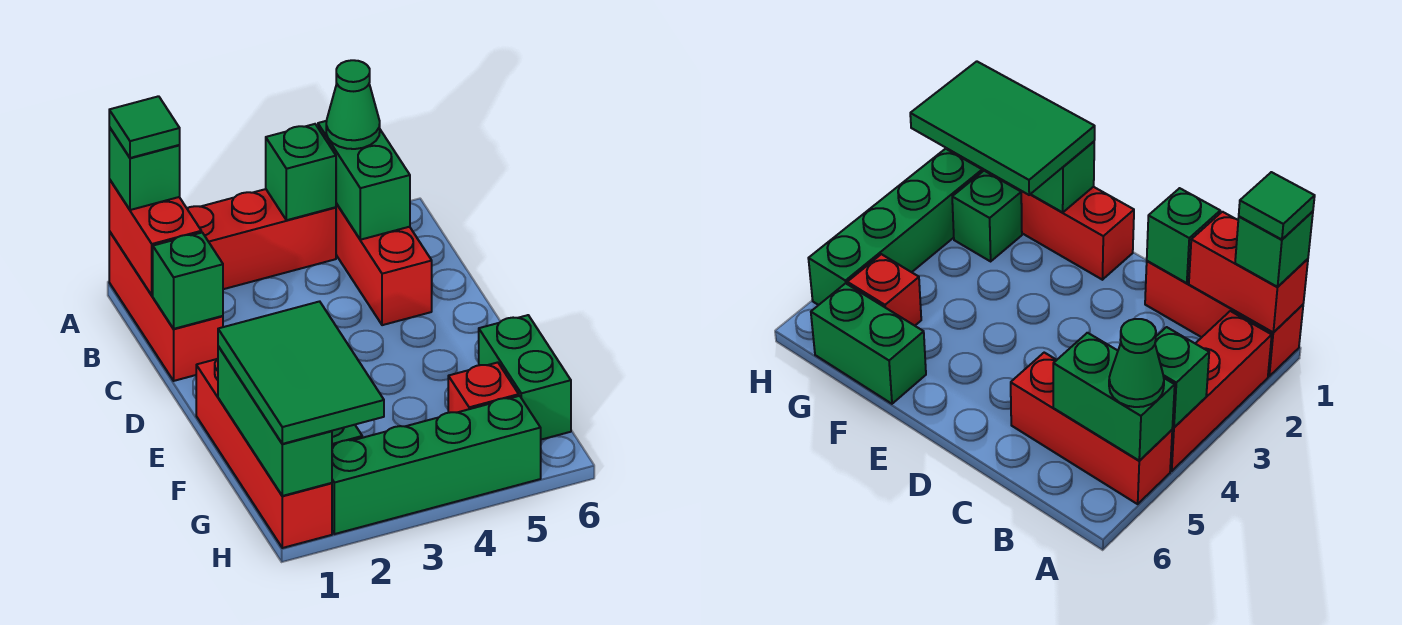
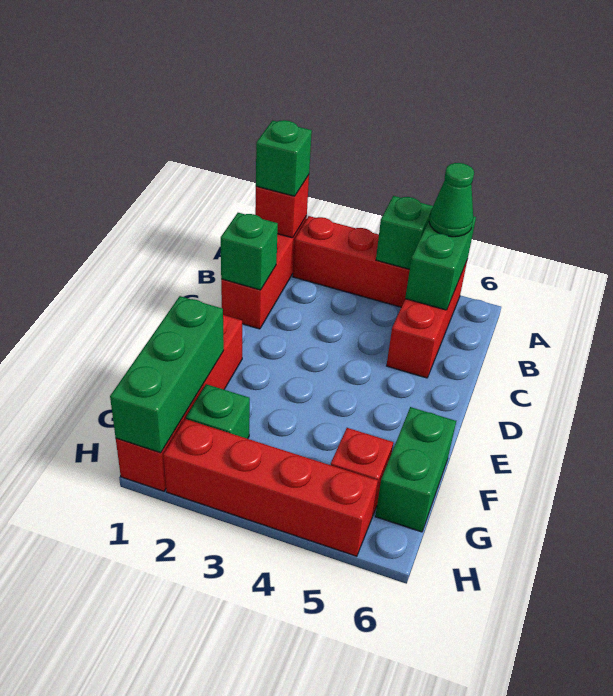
red 1x2 brick [109,179,201,295] -> red 1x1 brick [255,175,309,238]
green 1x1 tile [109,96,180,158] -> none
green 2x3 tile [218,301,384,444] -> none
green 1x4 brick [332,396,541,534] -> red 1x4 brick [163,419,378,556]

